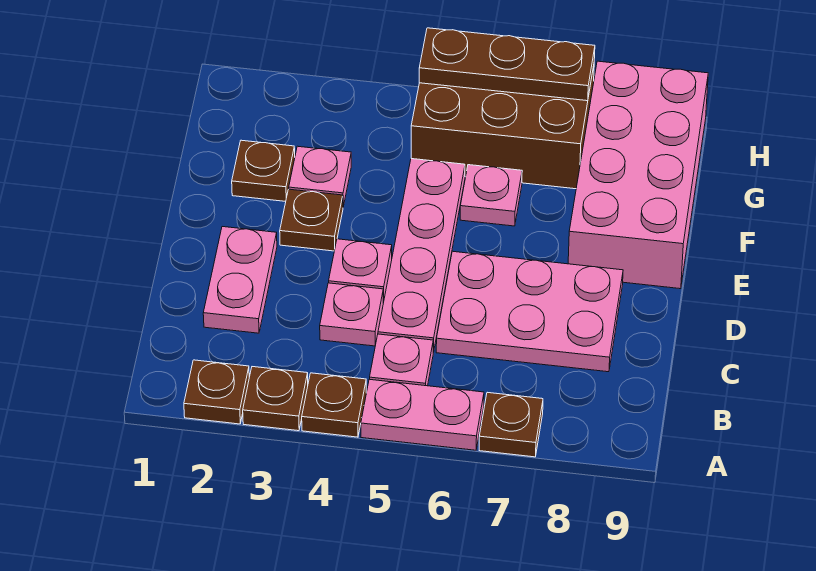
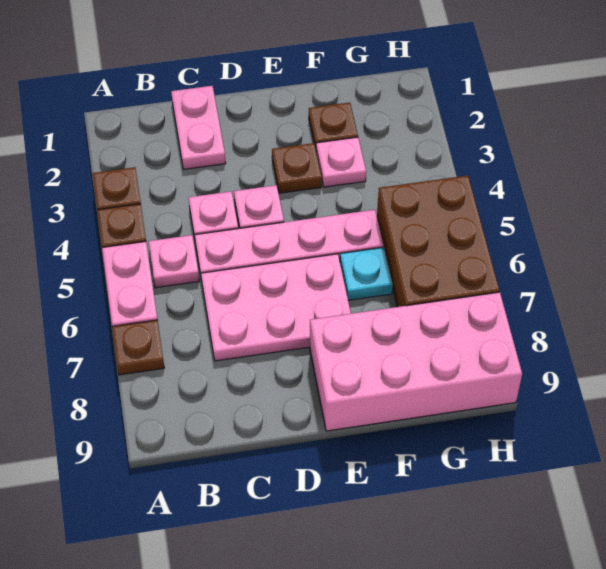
brown 1x1 plate [184,360,249,424] -> none
pink 1x2 plate [203,227,277,333] -> pink 1x2 plate turned to [171,86,226,169]
pink 2x3 plate [436,251,623,372] -> pink 2x3 plate turned to [201,254,351,361]
pink 1x1 plate [460,165,522,226] -> cyan 1x1 plate [340,247,393,300]
brown 1x3 plate [419,28,595,101] -> none

